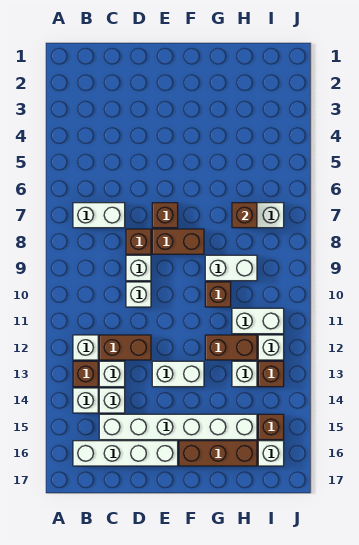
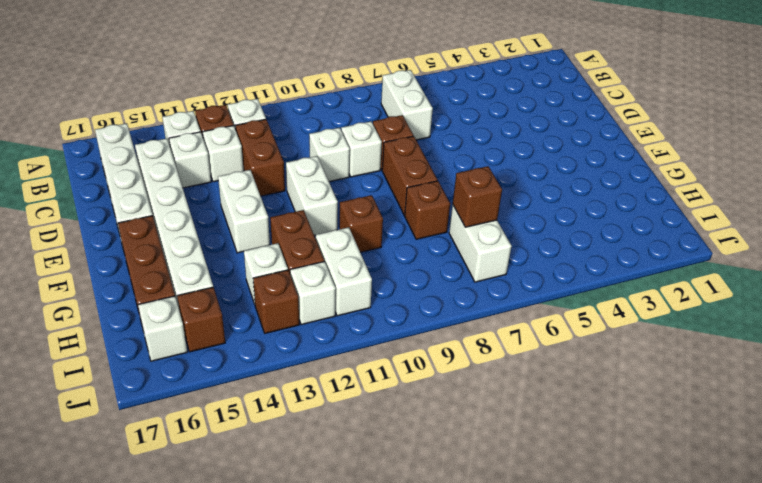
brown 1x1 brick [152,203,178,228] -> brown 1x1 brick moved to [405,181,450,239]
white 1x2 brick [205,255,257,281] -> white 1x2 brick moved to [286,156,338,236]

